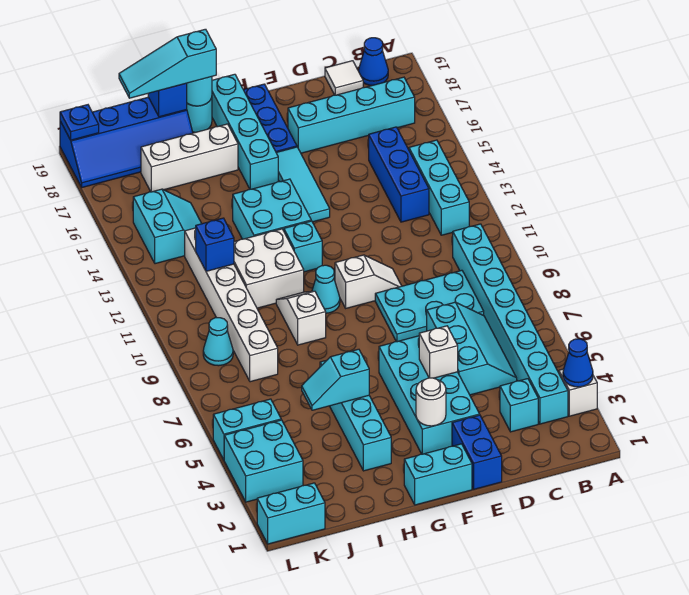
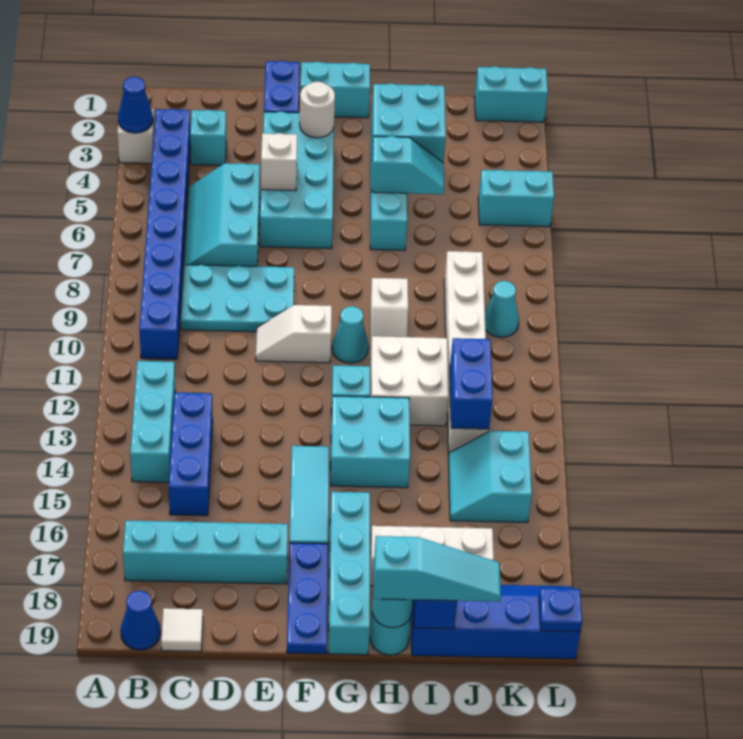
cyan 1x8 brick [453,224,568,424] -> blue 1x8 brick [139,109,191,359]
blue 1x1 brick [196,218,234,271] -> blue 1x2 brick [450,338,493,429]
cyan 2x2 brick [224,420,303,502] -> cyan 2x2 brick moved to [372,83,446,163]

